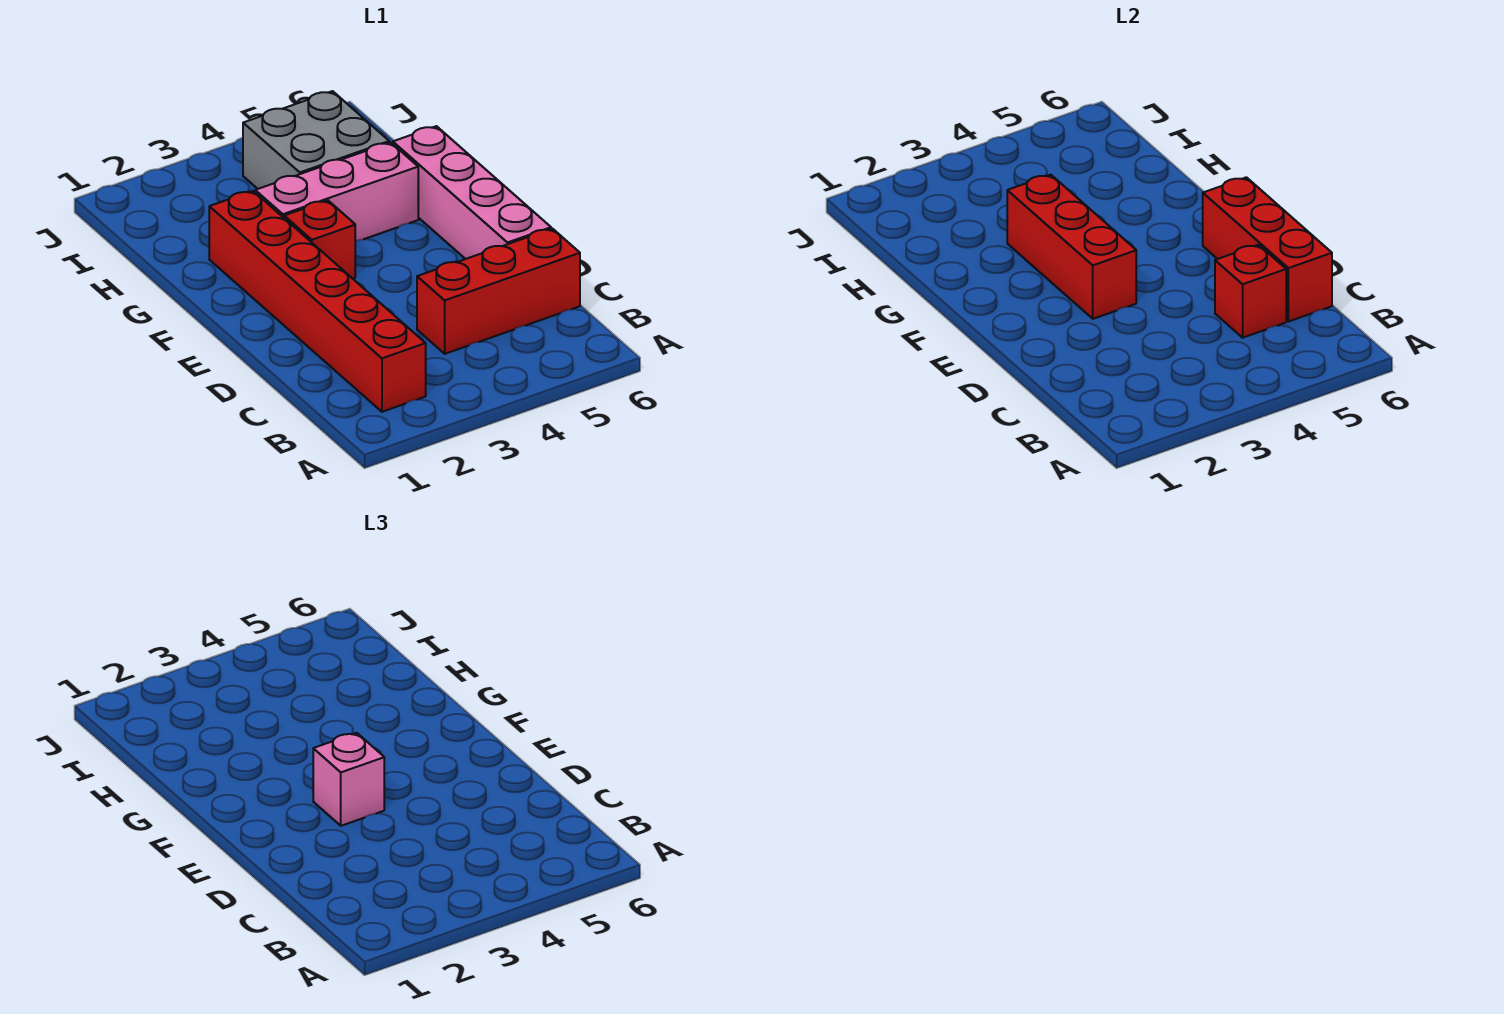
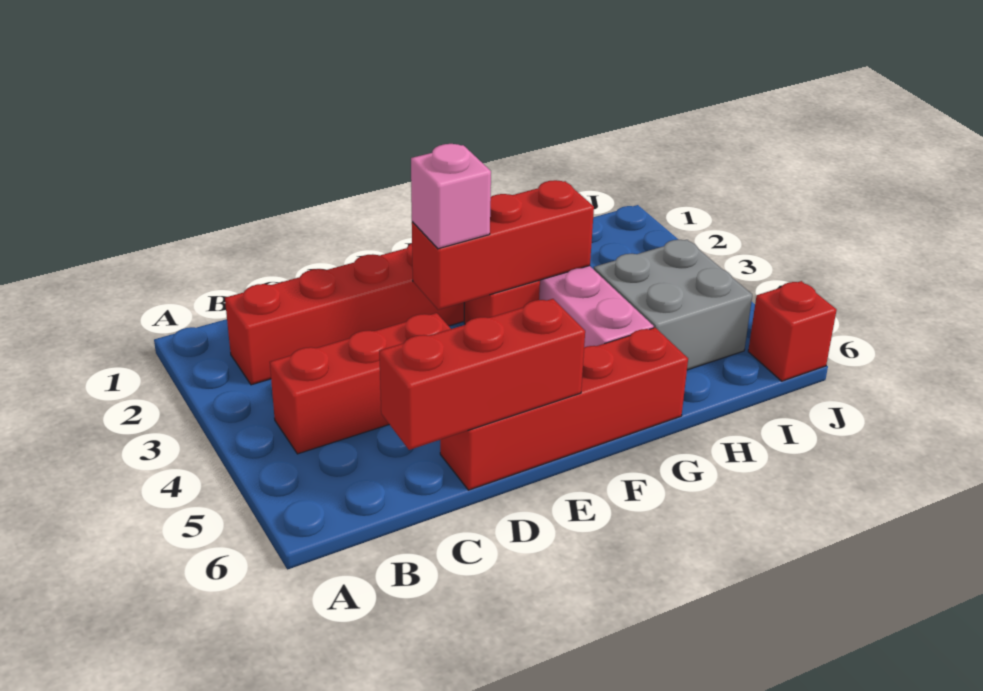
red 1x3 brick [417,229,580,354] -> red 1x3 brick turned to [270,313,451,454]
red 1x1 brick [1215,245,1286,338] -> red 1x1 brick moved to [748,281,837,381]
pink 1x4 brick [393,126,551,259] -> red 1x4 brick [440,328,688,490]

